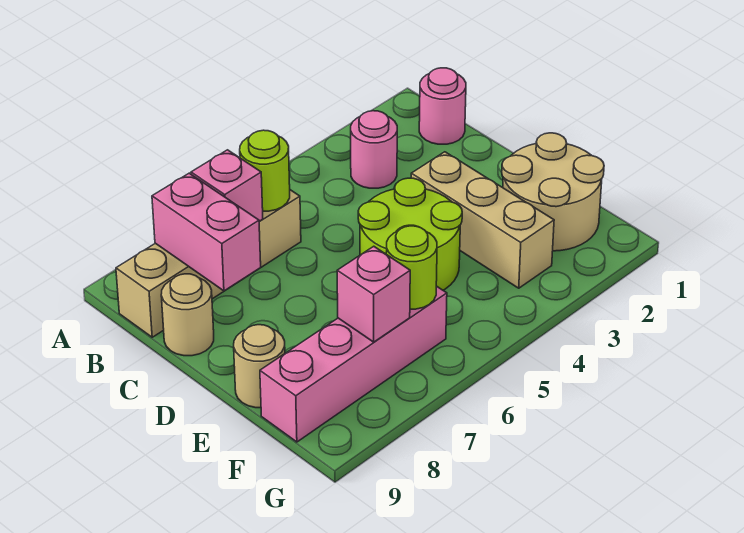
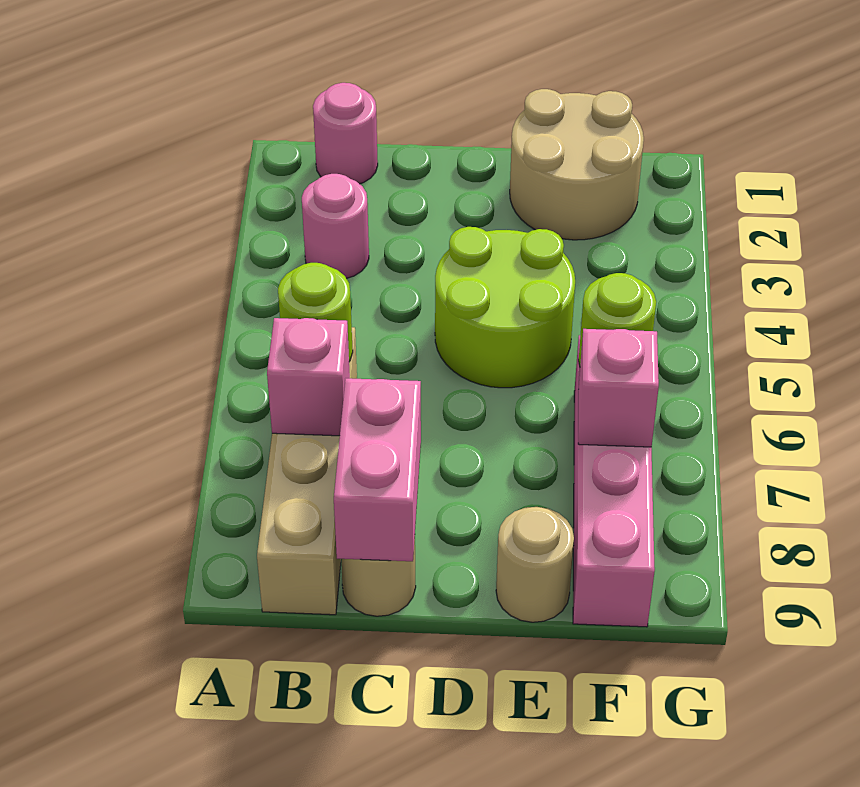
pink 1x2 brick [152,173,261,291] -> pink 1x2 brick turned to [334,378,421,561]
tan 1x3 brick [411,152,554,288] -> none

